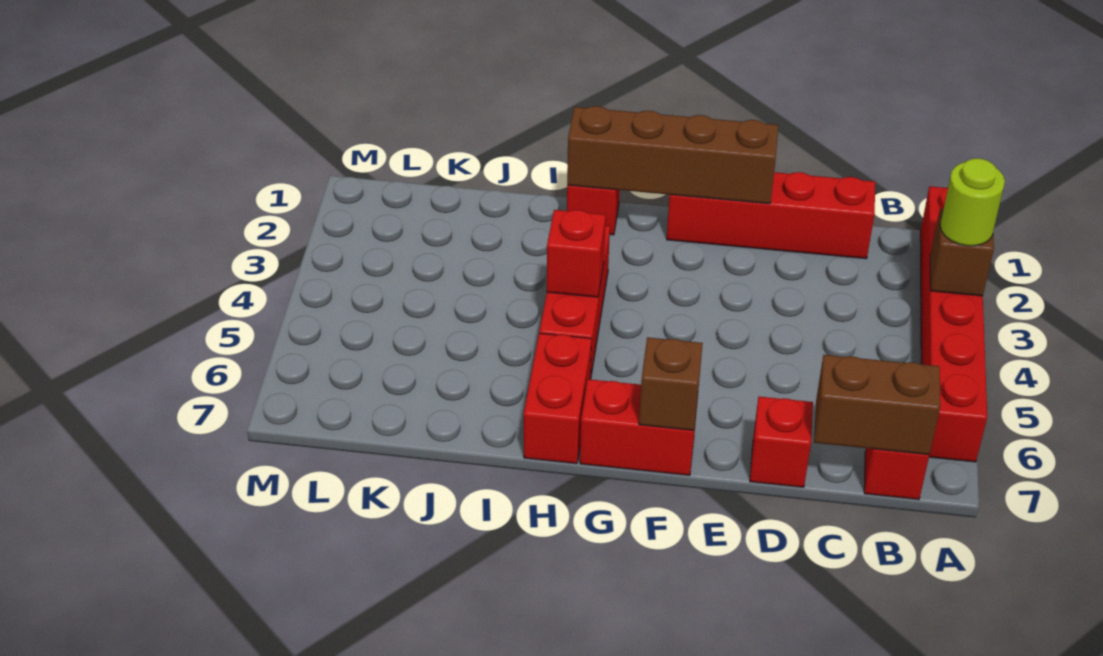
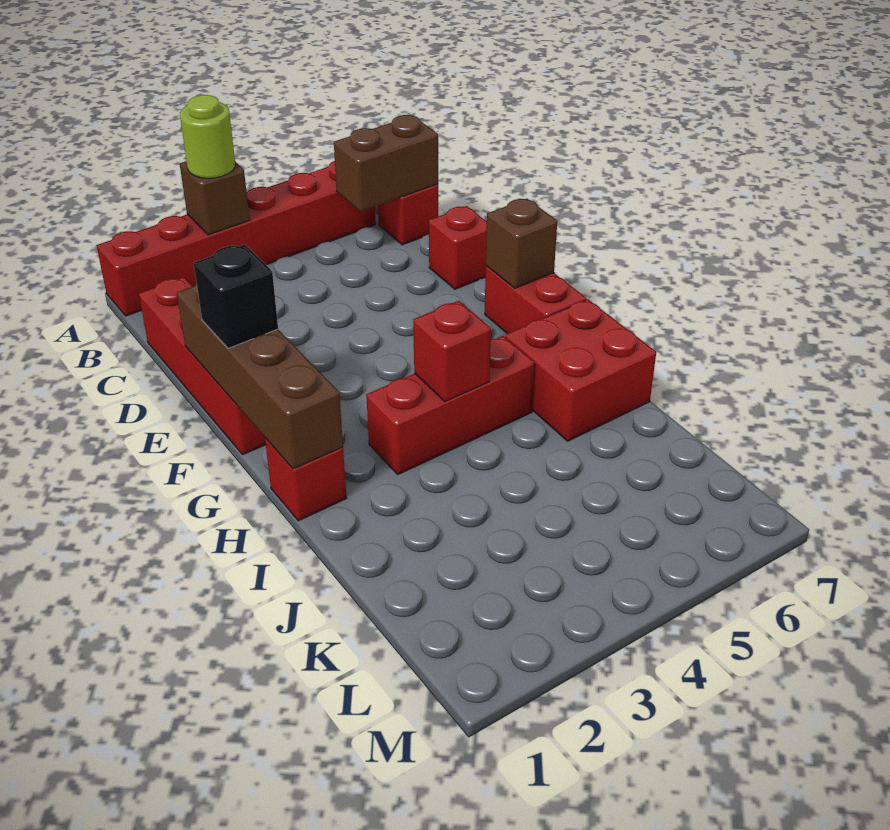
brown 1x2 brick [814,355,940,455] -> brown 1x2 brick turned to [334,115,438,212]
none -> black 1x1 brick [194,244,278,348]
red 1x2 brick [524,333,592,464] -> red 2x2 brick [505,299,656,441]

